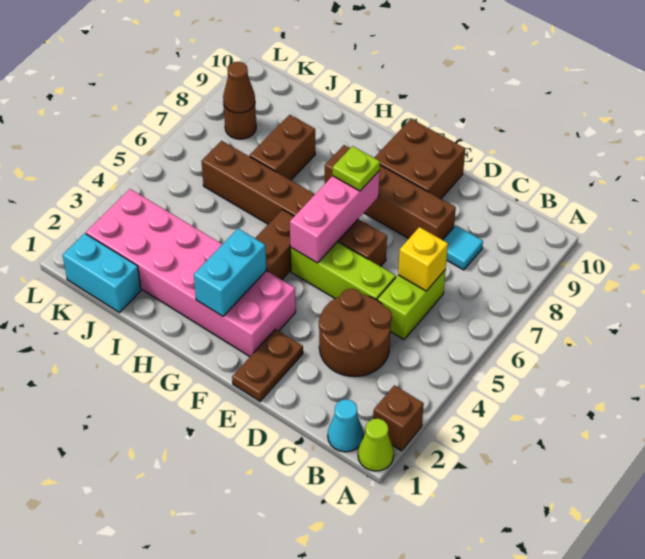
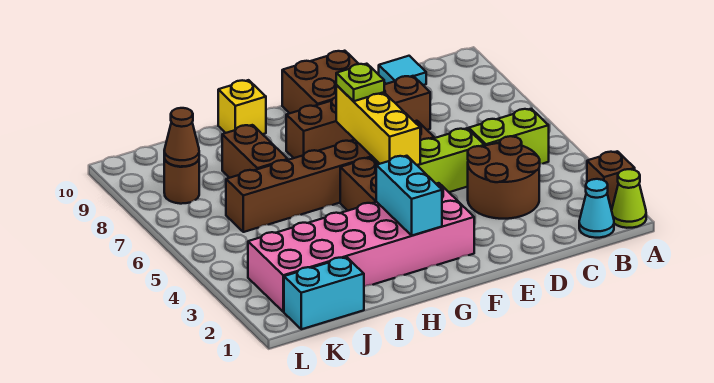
lime 1x2 brick [377,270,446,339] -> lime 1x2 brick turned to [469,109,549,164]
yellow 1x1 brick [398,227,448,291] -> yellow 1x1 brick moved to [218,80,266,134]
cyan 1x1 tile [443,225,483,270] -> cyan 1x1 tile moved to [379,56,426,85]
brown 1x2 plate [232,329,303,401] -> none
pink 1x3 brick [290,171,380,263] -> yellow 1x3 brick [336,85,420,165]

